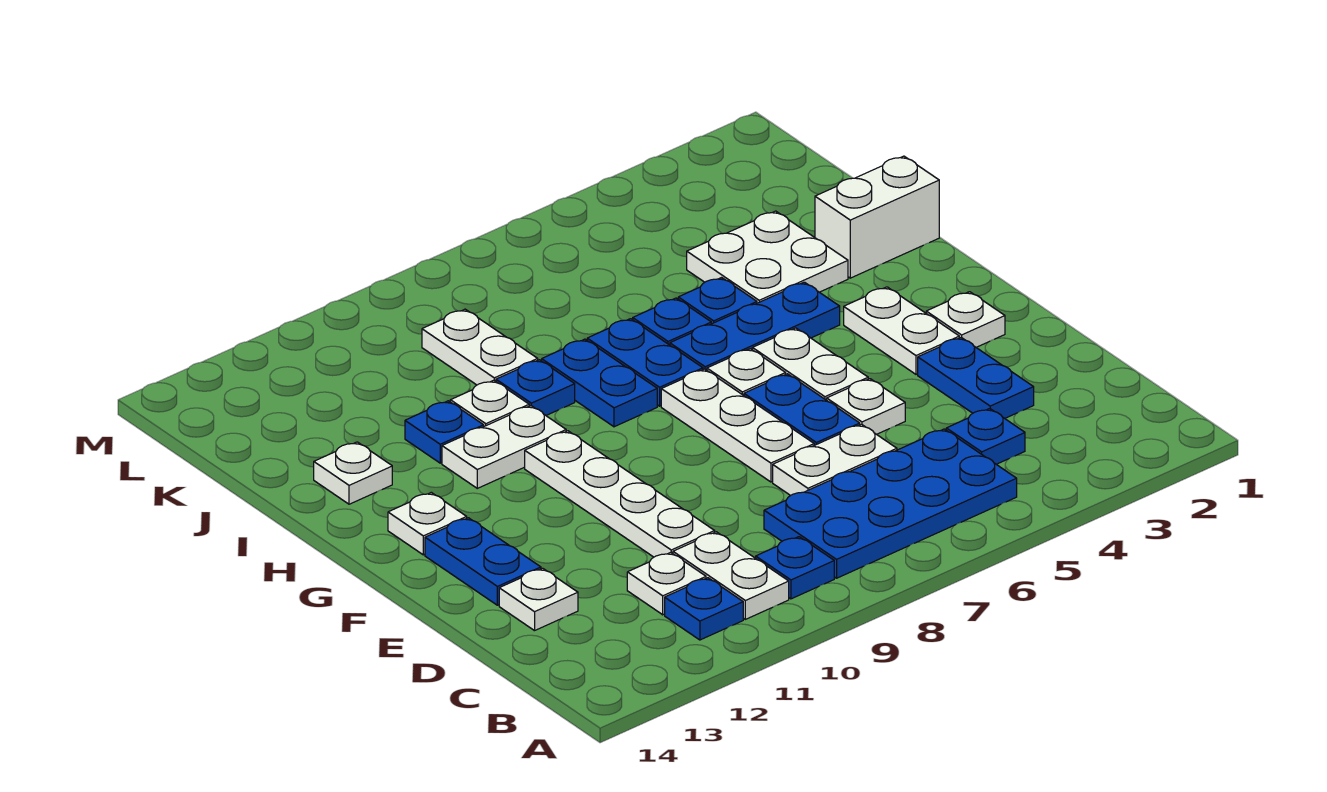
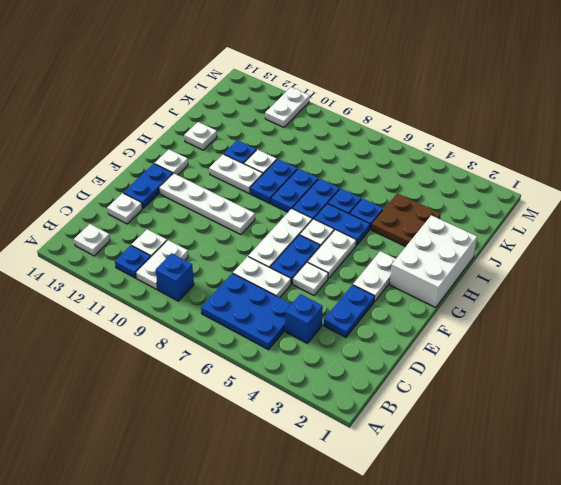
blue 2x4 plate [764,429,1017,578] -> blue 2x3 plate [201,273,291,350]
blue 1x1 plate [756,537,834,599] -> blue 1x1 brick [156,253,194,301]
blue 1x1 plate [946,409,1025,464] -> blue 1x1 brick [285,294,323,343]
white 1x4 plate [525,431,715,557] -> white 1x4 plate turned to [159,173,255,235]
white 1x1 plate [926,292,1005,348] -> white 1x1 plate moved to [74,224,110,256]
blue 1x3 plate [670,282,840,370] -> blue 1x2 plate [314,203,370,245]
white 1x2 brick [815,156,939,278] -> white 2x3 brick [390,215,477,307]
white 2x2 plate [687,211,848,303] -> brown 2x2 plate [371,193,441,247]
blue 1x1 plate [496,360,575,415] -> blue 1x2 plate [250,159,297,204]
white 1x2 plate [422,309,538,385] -> white 1x2 plate moved to [265,87,310,127]

